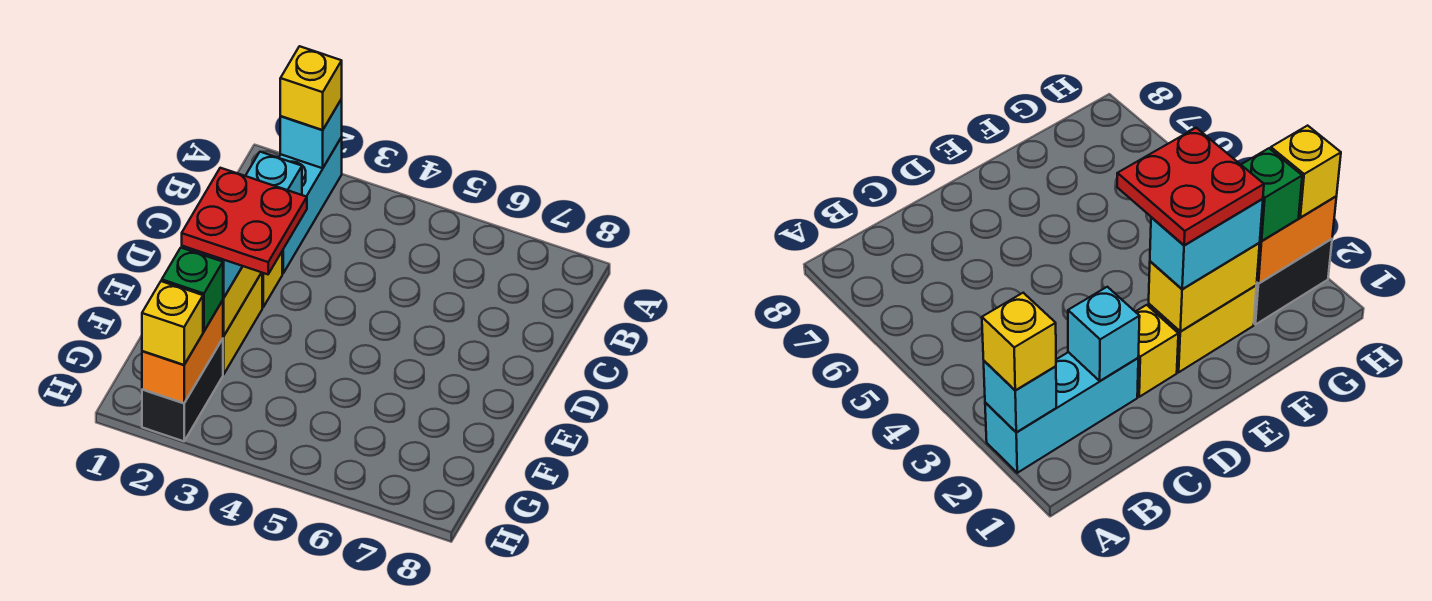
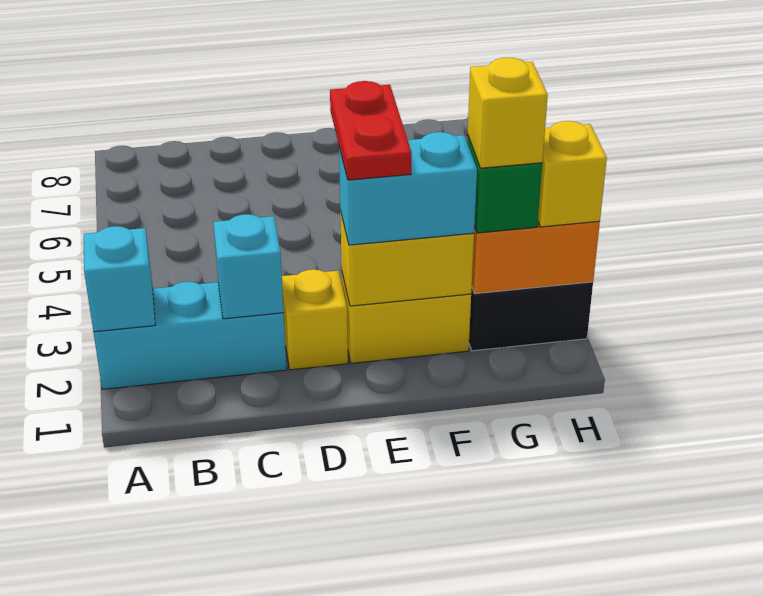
yellow 1x1 brick [280,46,342,130] -> yellow 1x1 brick moved to [468,58,548,168]
red 2x2 plate [182,168,307,274] -> red 1x2 plate [330,81,411,180]

